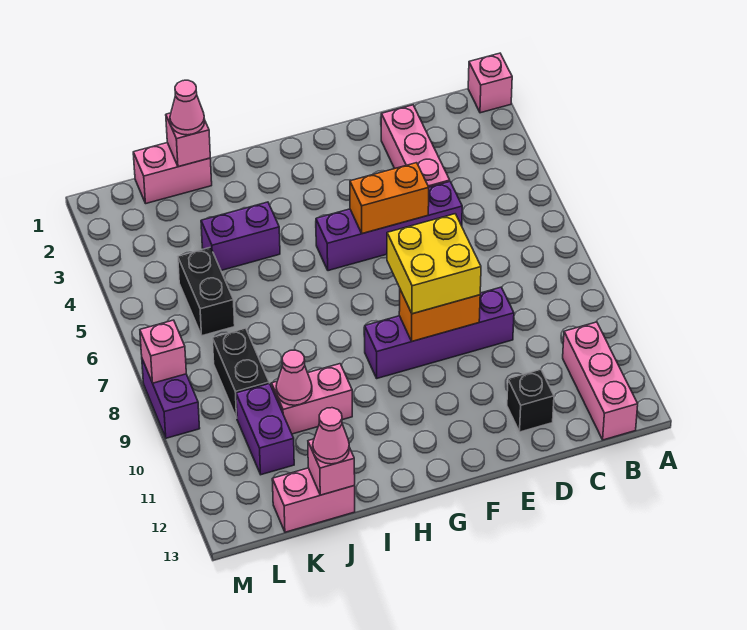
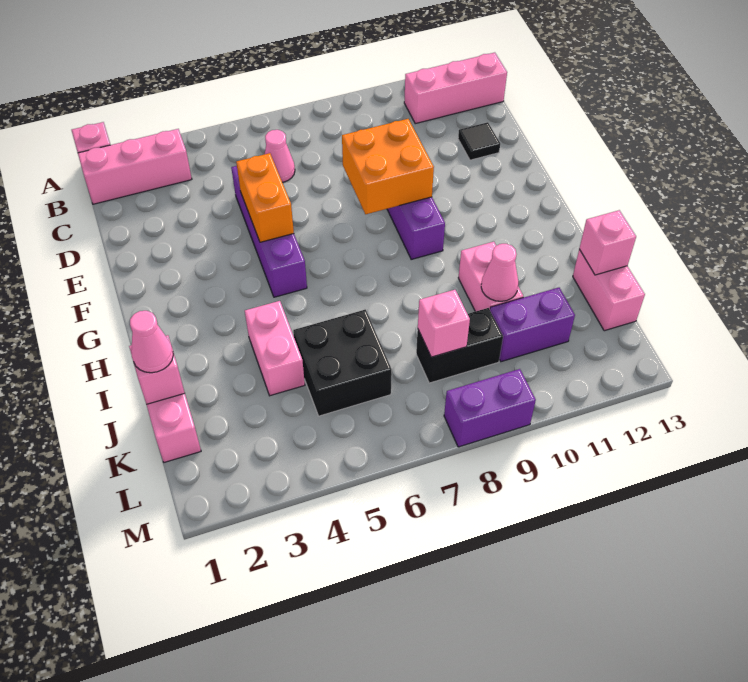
pink 1x3 brick [381,105,450,187] -> pink 1x3 brick moved to [78,129,192,204]
black 1x1 brick [507,369,554,432] -> black 1x1 tile [458,122,500,160]
yellow 2x2 brick [387,214,481,314] -> none
orange 1x2 brick [399,290,480,341] -> orange 2x2 brick [342,119,434,214]
purple 1x2 brick [201,202,280,270] -> pink 1x2 brick [245,301,305,396]
pink 1x1 cone [313,408,349,464] -> pink 1x1 cone moved to [265,130,295,182]
black 1x2 brick [178,247,235,336] -> black 2x2 brick [293,309,392,416]
pink 1x1 brick [140,320,186,383] -> pink 1x1 brick moved to [418,290,470,357]

